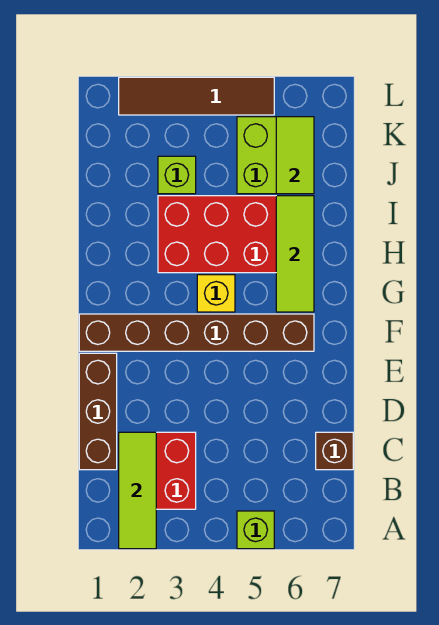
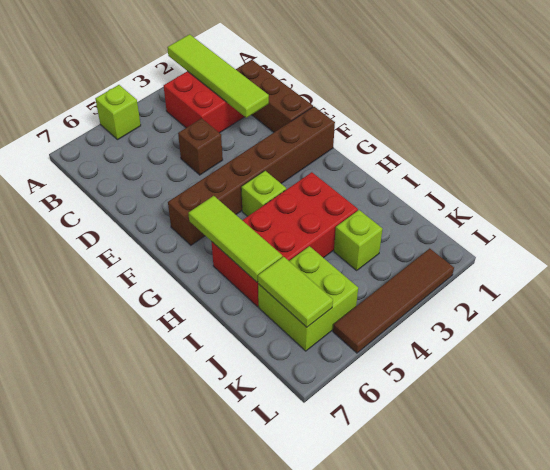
lime 1x3 tile [119,432,156,549] -> lime 1x4 tile [167,34,269,118]
brown 1x1 brick [316,432,353,470] -> brown 1x1 brick moved to [178,118,223,175]
yellow 1x1 brick [197,275,235,312] -> lime 1x1 brick [241,171,286,216]

